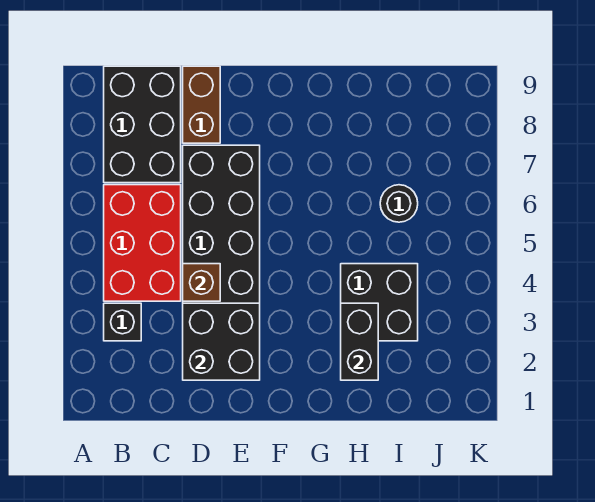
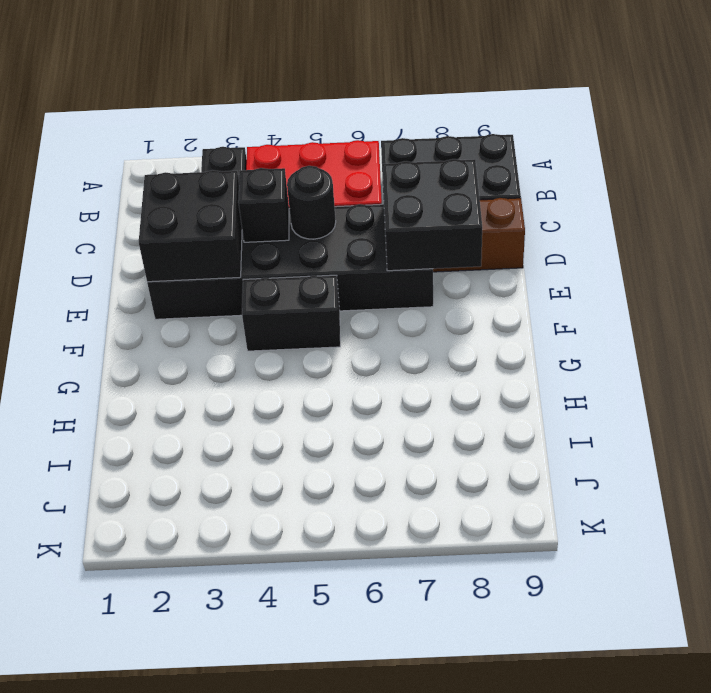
brown 1x1 brick [183,264,220,301] -> black 1x1 brick [238,168,289,242]
black 1x2 brick [341,303,378,380] -> black 1x2 brick moved to [242,275,340,351]
black 2x2 brick [341,264,418,341] -> black 2x2 brick moved to [382,159,482,271]
black 1x1 round brick [380,185,418,222] -> black 1x1 round brick moved to [287,166,336,239]

